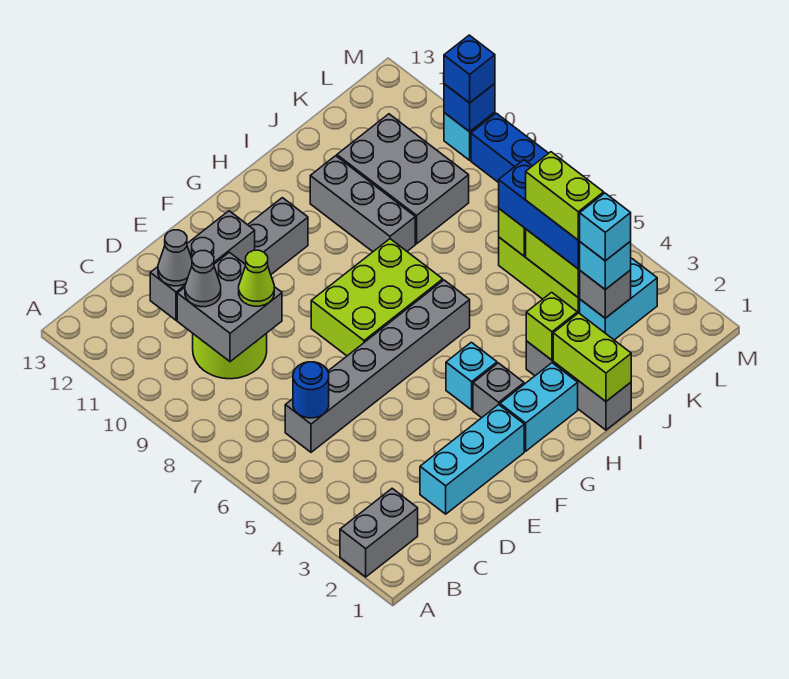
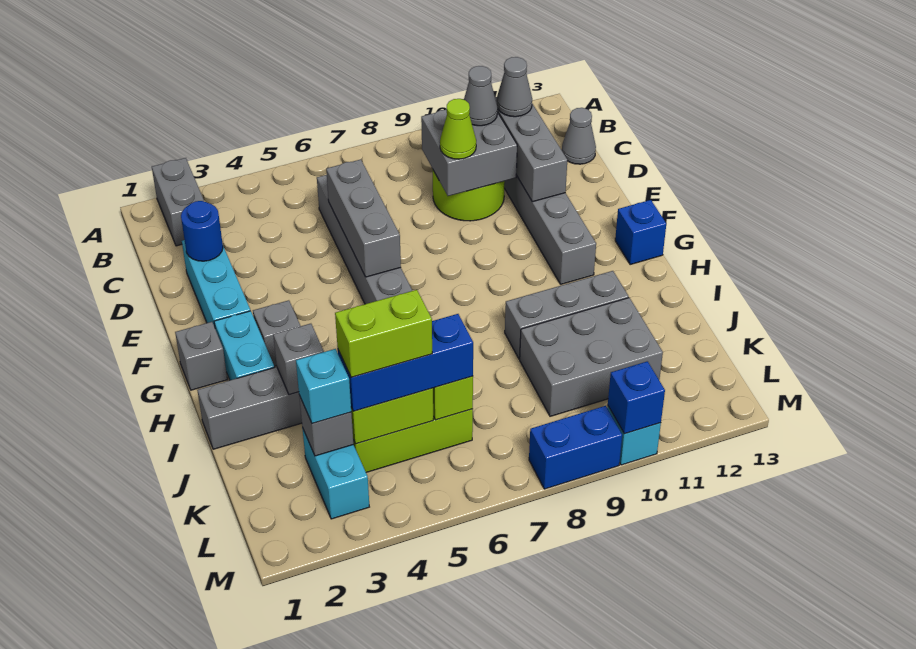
blue 1x1 round brick [293,362,329,418] -> blue 1x1 round brick moved to [181,201,223,261]
none -> grey 1x1 cone [562,108,596,164]
none -> grey 1x3 brick [326,159,401,277]
lime 2x3 brick [311,239,443,356] -> none
none -> grey 1x1 brick [175,322,227,390]
cyan 1x1 brick [446,342,497,410] -> none
lime 1x2 brick [553,313,631,401] -> none
lime 1x1 brick [526,292,577,360] -> grey 1x1 brick [273,324,324,395]
cyan 1x1 brick [579,193,631,261] -> none
blue 1x1 brick [444,35,495,103] -> blue 1x1 brick moved to [615,200,666,265]

